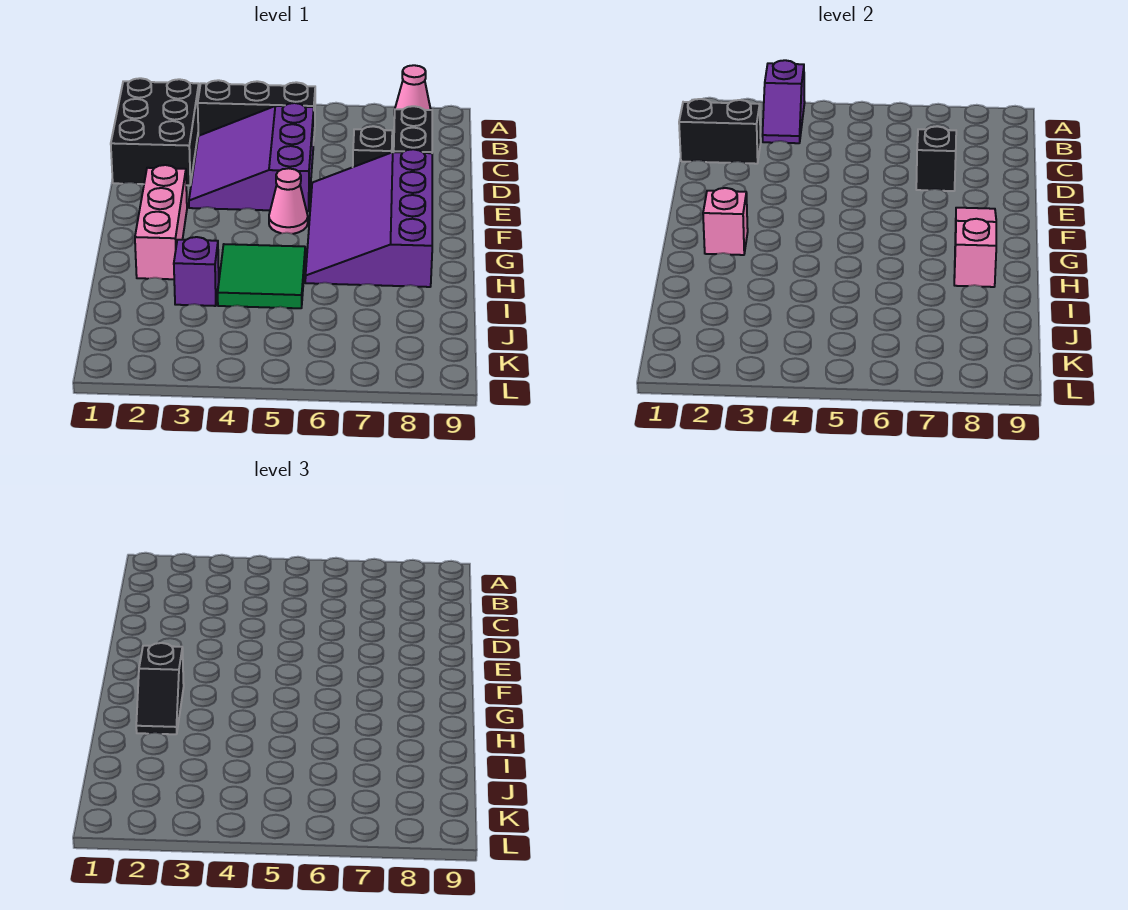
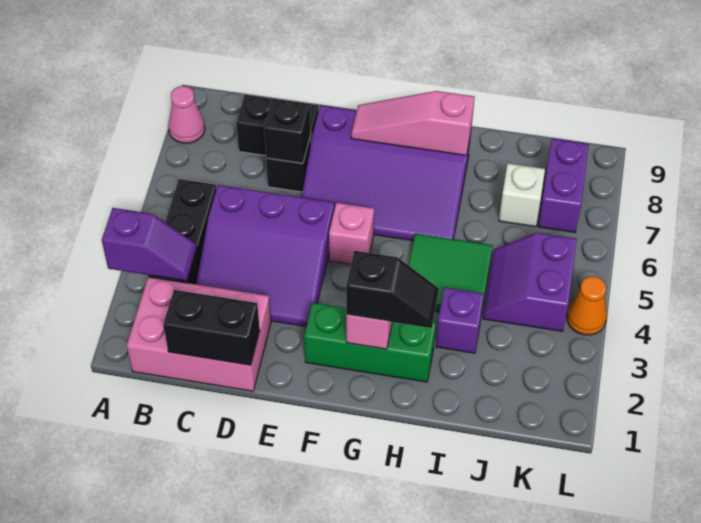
black 2x3 brick [111,78,199,185] -> pink 2x3 brick [127,277,271,391]
black 1x2 brick [679,99,761,164] -> black 1x2 brick turned to [163,290,260,365]
pink 1x3 brick [135,165,187,279] -> green 1x3 brick [304,303,436,382]
pink 1x1 cone [269,168,308,234] -> pink 1x1 brick [329,203,374,264]
none -> purple 2x2 slope [483,233,577,331]
none -> white 1x1 brick [499,163,545,227]
none -> purple 1x2 brick [538,139,589,233]
none -> orange 1x1 cone [567,276,607,335]

